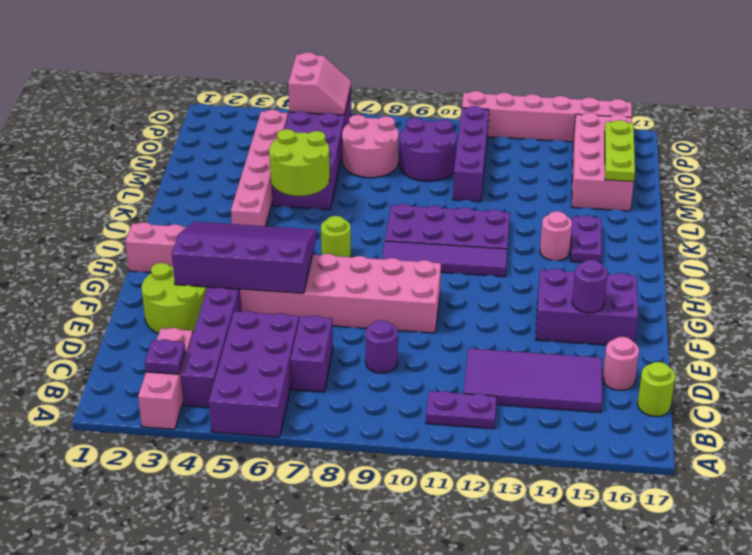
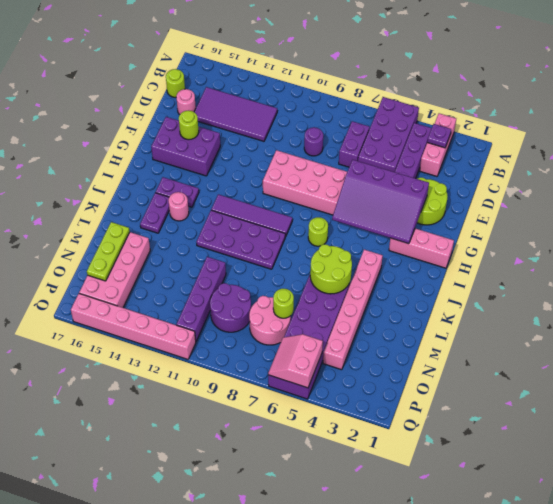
purple 1x2 plate [426,391,497,429] -> purple 1x2 plate moved to [156,177,199,207]
purple 1x1 round brick [572,260,608,313] -> lime 1x1 round brick [179,110,199,140]
none -> lime 1x1 round brick [273,289,294,318]

